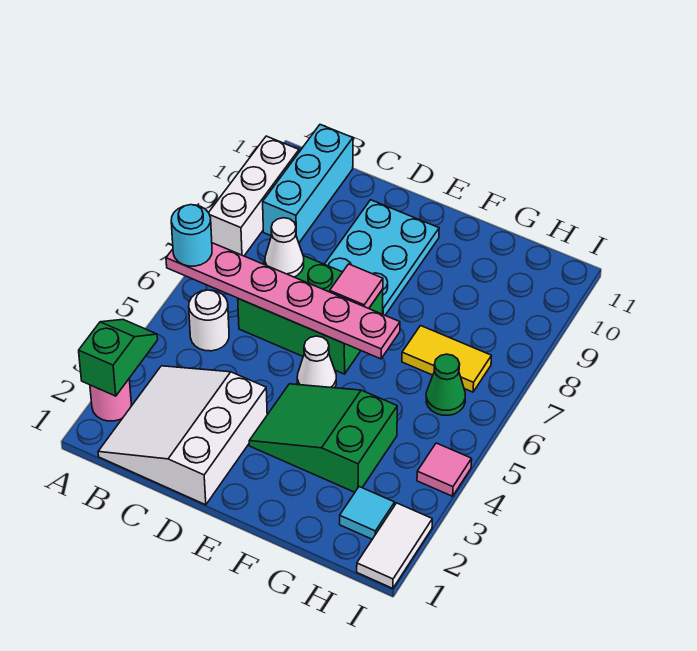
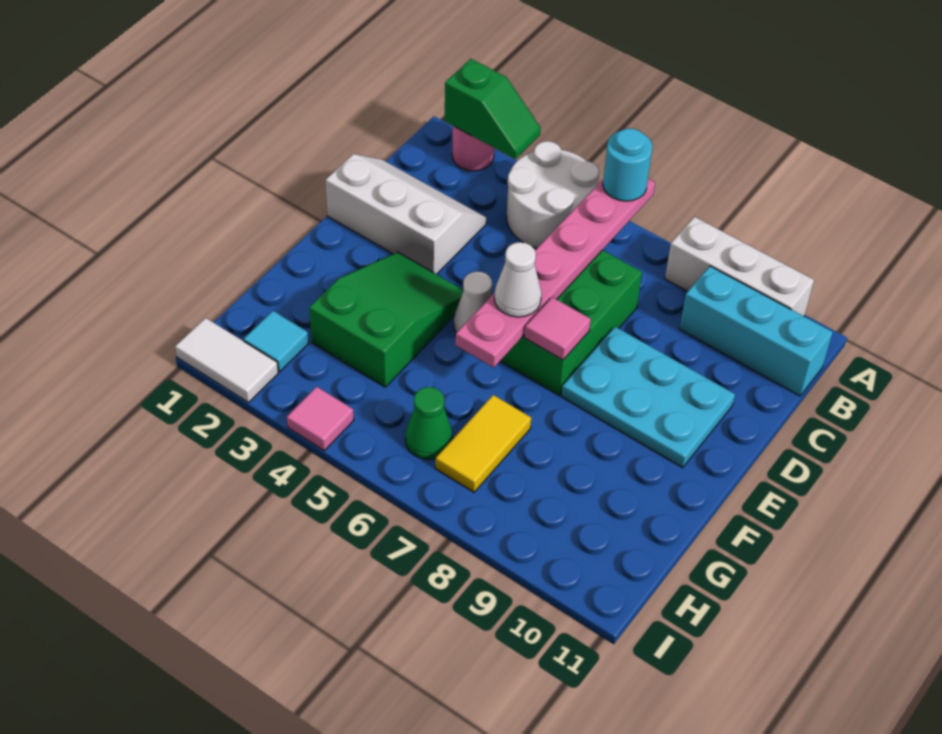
white 3x3 slope [98,366,267,505] -> white 2x3 slope [326,154,487,274]
white 1x1 round brick [189,290,229,351] -> white 2x2 round brick [507,141,599,248]
white 1x1 cone [265,218,304,277] -> white 1x1 cone moved to [494,242,542,317]

